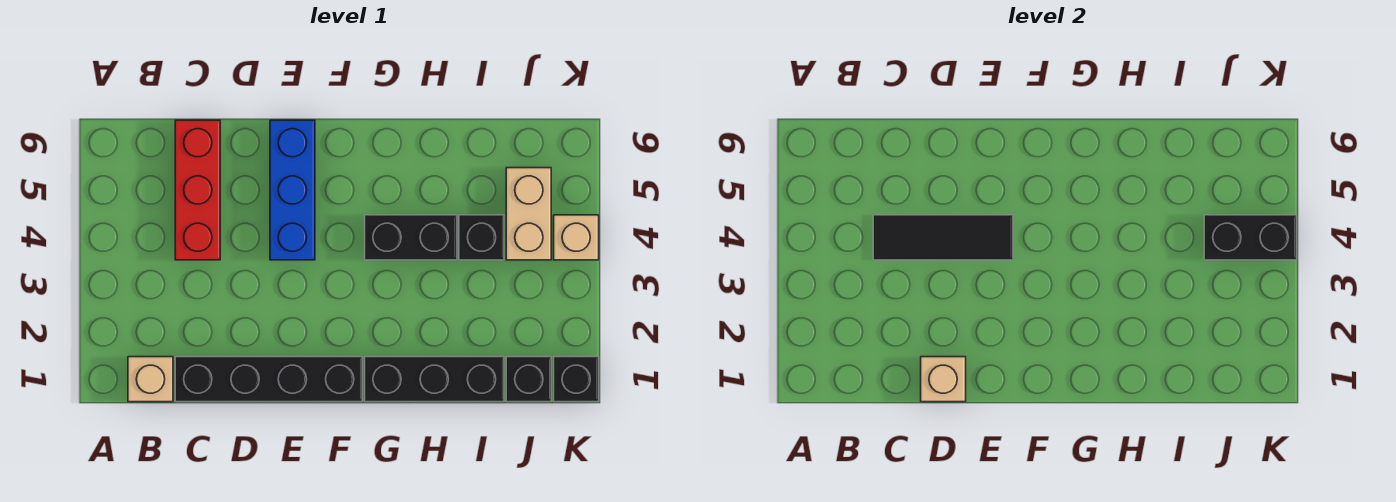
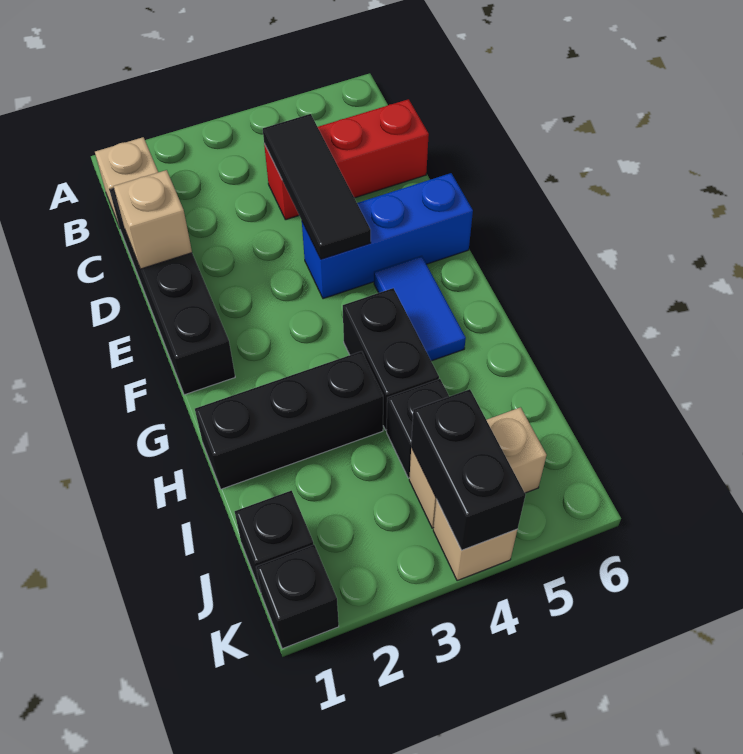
none -> blue 1x2 tile [374,256,466,361]
black 1x3 brick [365,357,504,402] -> black 1x3 brick turned to [195,351,383,489]

